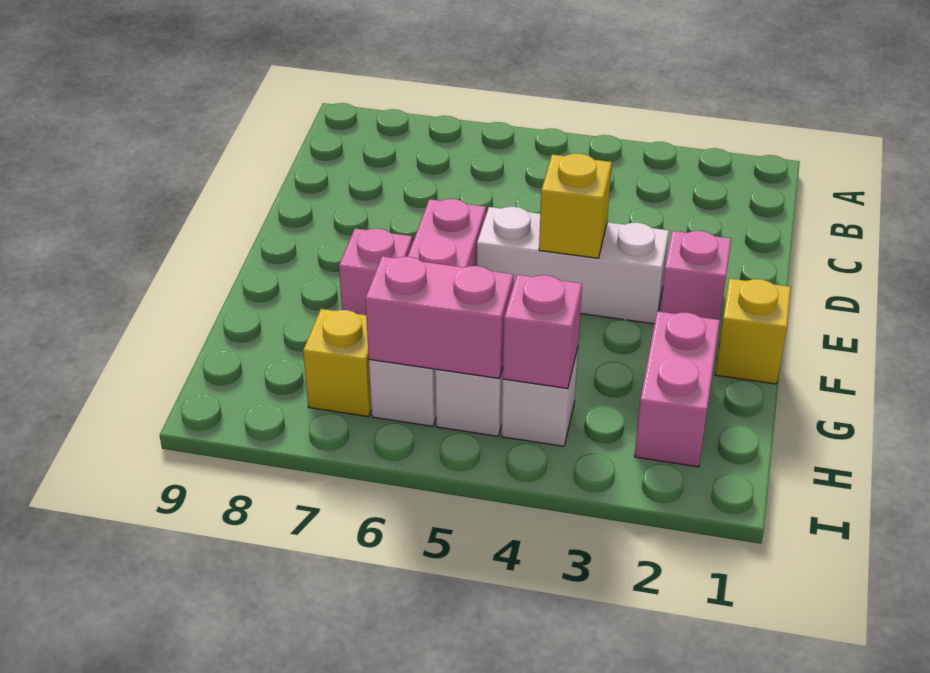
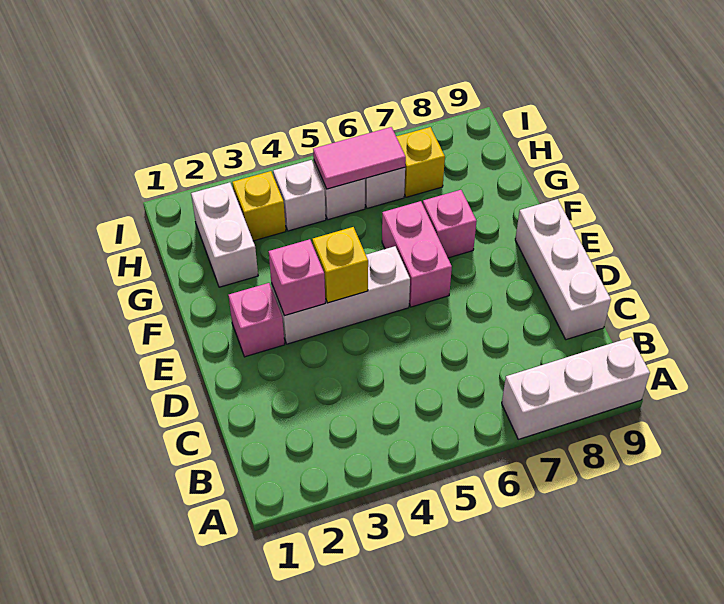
none -> white 1x3 brick [502,337,650,439]
none -> white 1x3 brick [515,199,611,340]
yellow 1x1 brick [715,278,791,384] -> yellow 1x1 brick moved to [232,171,286,241]
pink 1x2 brick [635,311,720,467] -> white 1x2 brick [191,182,258,287]
pink 1x1 brick [503,275,582,389] -> pink 1x1 brick moved to [269,239,325,316]
pink 1x2 brick [365,256,513,379] -> pink 1x2 tile [313,127,406,189]

